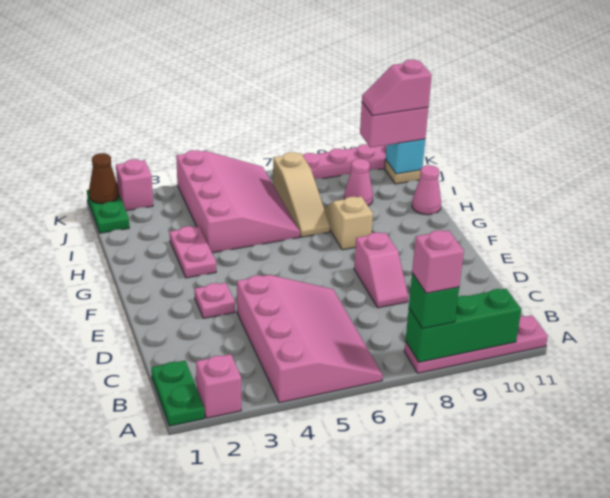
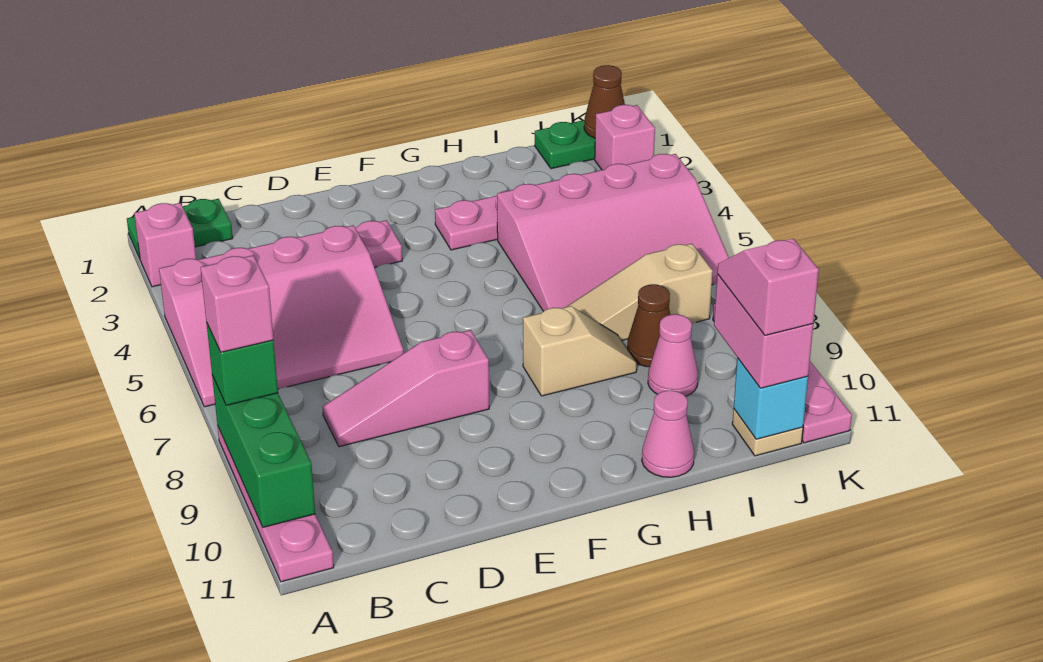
pink 1x2 slope [354,232,408,308] -> pink 1x3 slope [323,330,489,447]
none -> brown 1x1 cone [627,284,670,367]

